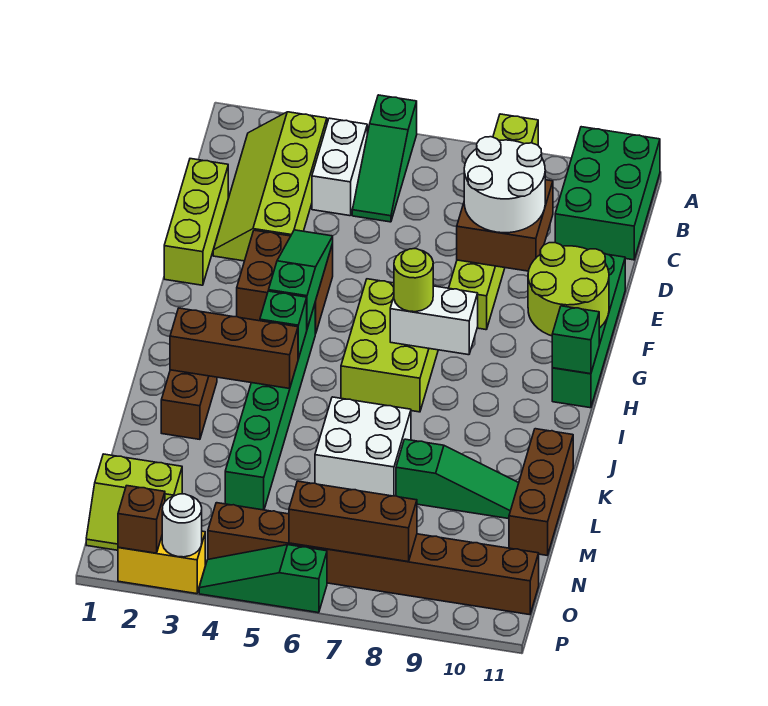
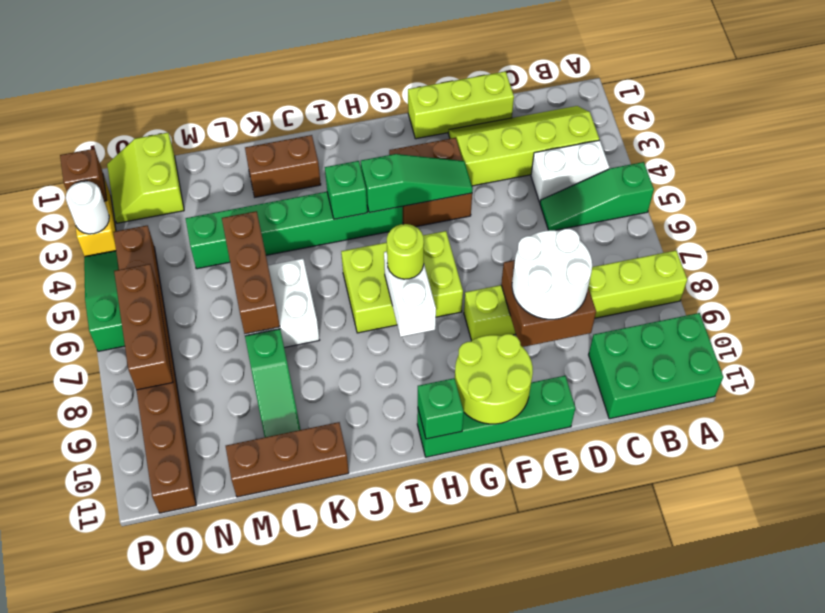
brown 1x3 brick [170,308,298,388] -> brown 1x3 brick moved to [222,211,280,334]

